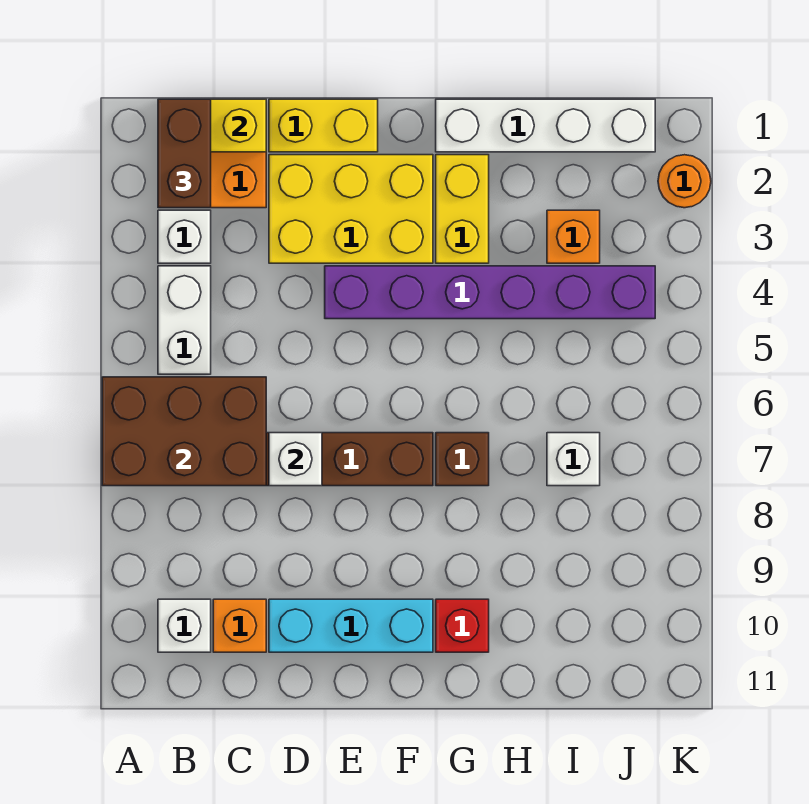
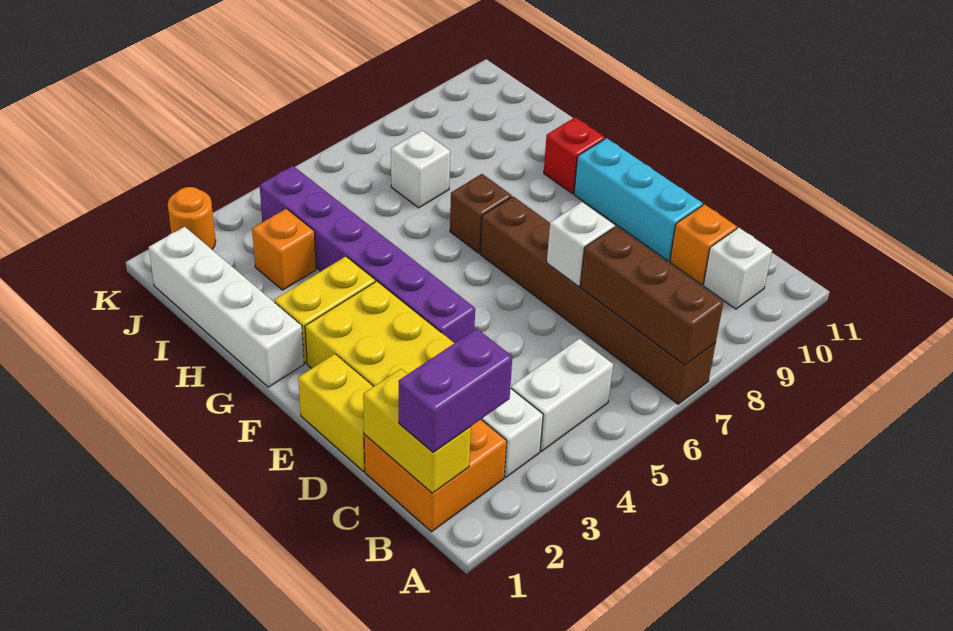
brown 2x3 brick [102,377,266,486] -> brown 1x3 brick [580,226,723,365]
brown 1x2 brick [158,99,211,208] -> purple 1x2 brick [399,329,512,452]

